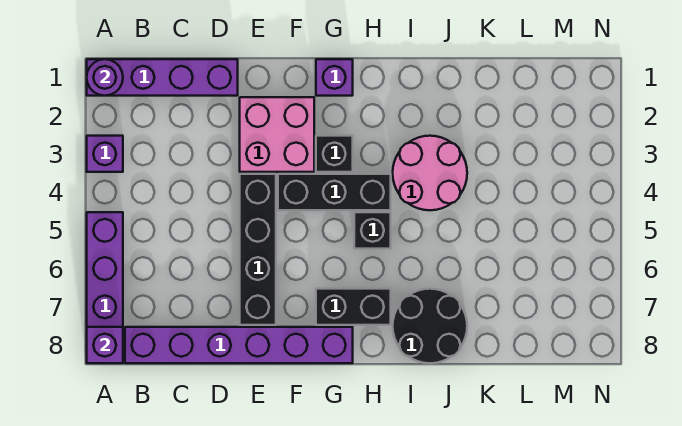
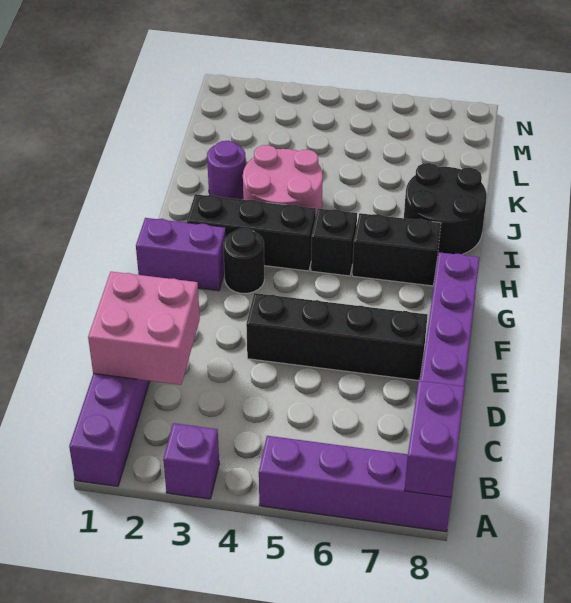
purple 1x1 round brick [87,59,123,96] -> purple 1x1 round brick moved to [207,141,246,200]
purple 1x1 brick [87,327,123,363] -> purple 1x2 brick [404,381,465,497]
pink 2x2 brick [240,97,314,172] -> pink 2x2 brick moved to [88,272,200,385]
black 1x3 brick [278,174,391,210] -> black 1x3 brick turned to [187,194,316,271]
purple 1x1 brick [316,59,353,96] -> purple 1x2 brick [136,218,226,291]
black 1x1 brick [316,136,353,172] -> black 1x1 round brick [224,229,264,293]
black 1x2 brick [316,289,391,325] -> black 1x2 brick turned to [352,213,441,286]

